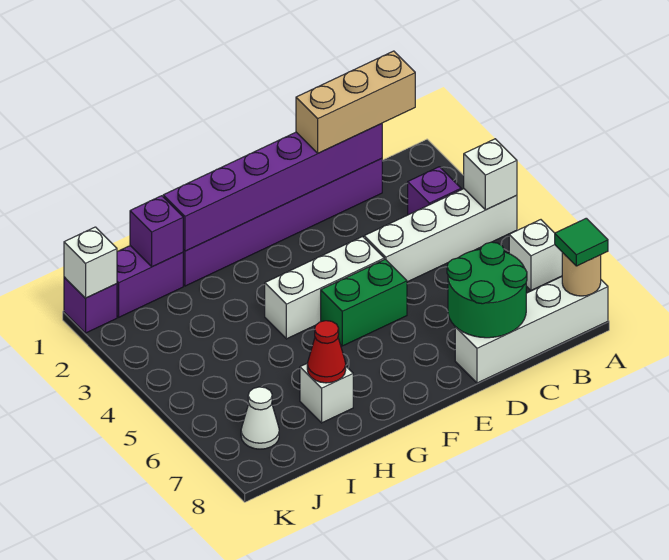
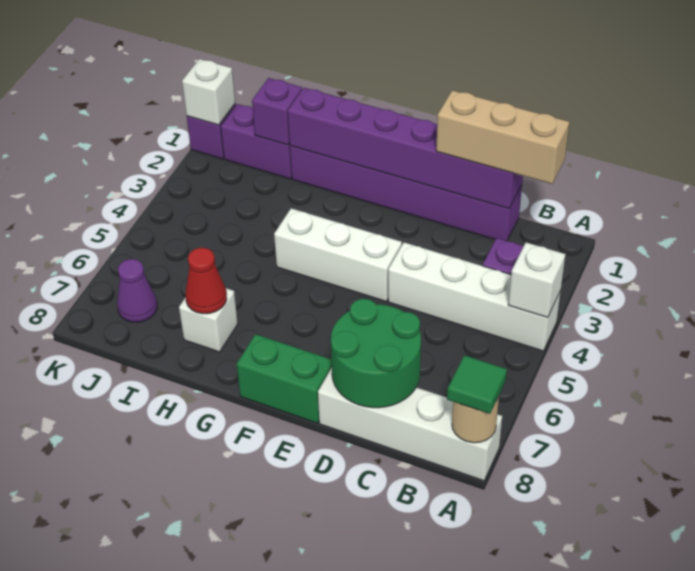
white 1x1 brick [509,220,562,290] -> none
green 1x2 brick [321,259,407,346] -> green 1x2 brick moved to [237,334,332,423]
white 1x1 cone [241,387,279,449] -> purple 1x1 cone [117,259,157,322]

